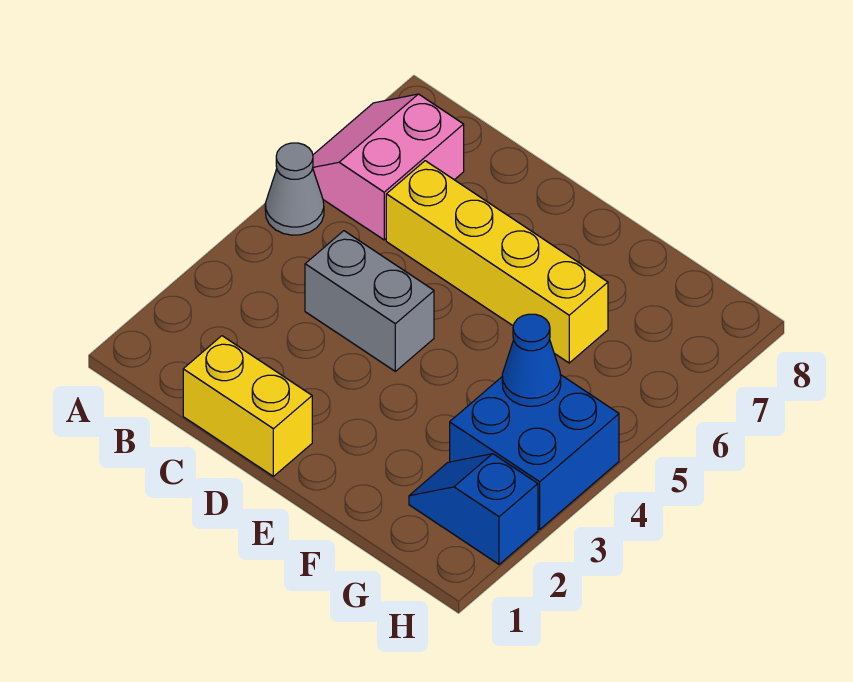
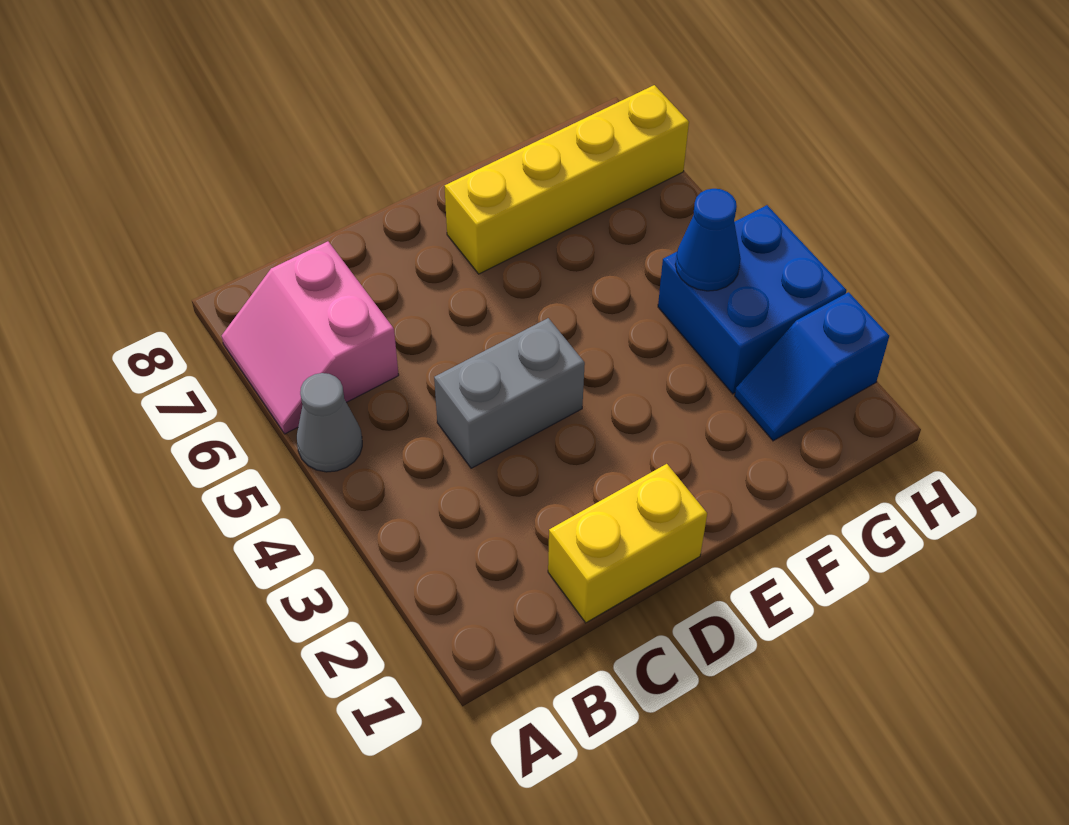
yellow 1x4 brick [386,161,608,363] -> yellow 1x4 brick moved to [445,85,689,274]

